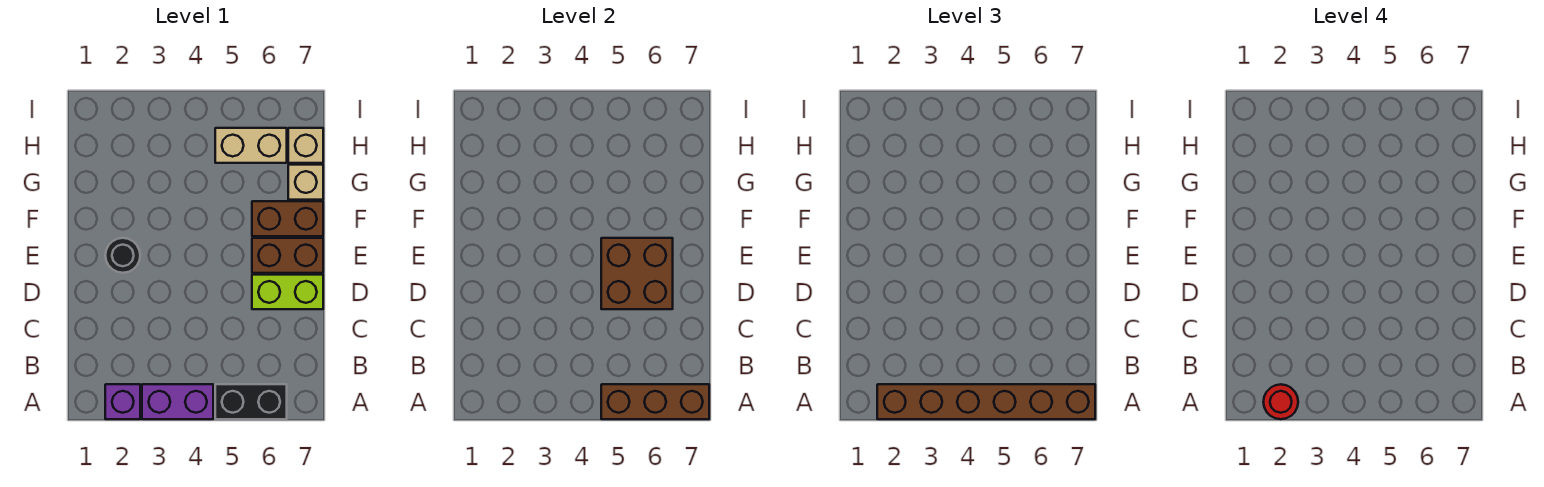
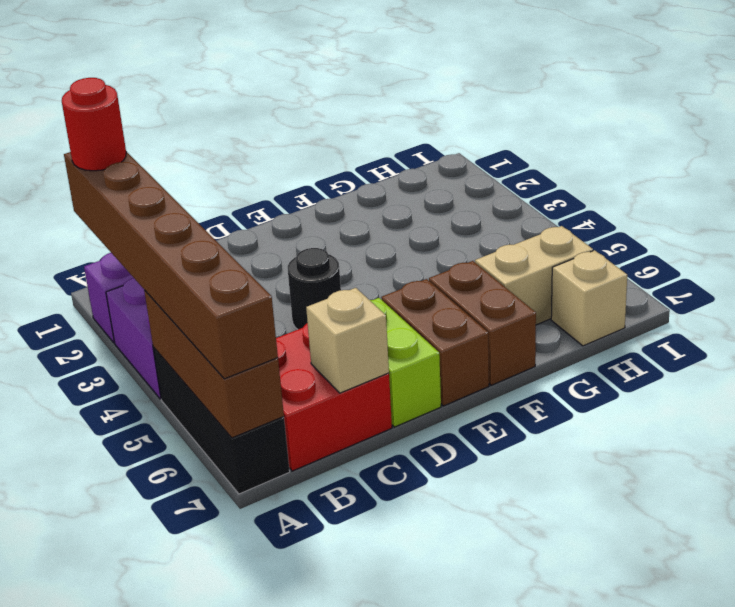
black 1x2 brick [215,384,287,419] -> black 1x3 brick [153,347,290,494]
none -> red 2x2 brick [276,323,392,471]
brown 2x2 brick [601,238,673,309] -> none
black 1x1 round brick [105,238,140,273] -> black 1x1 round brick moved to [288,248,341,329]
tan 1x1 brick [288,165,323,200] -> tan 1x1 brick moved to [306,288,389,393]
tan 1x2 brick [215,128,287,163] -> tan 1x2 brick turned to [475,226,593,325]

